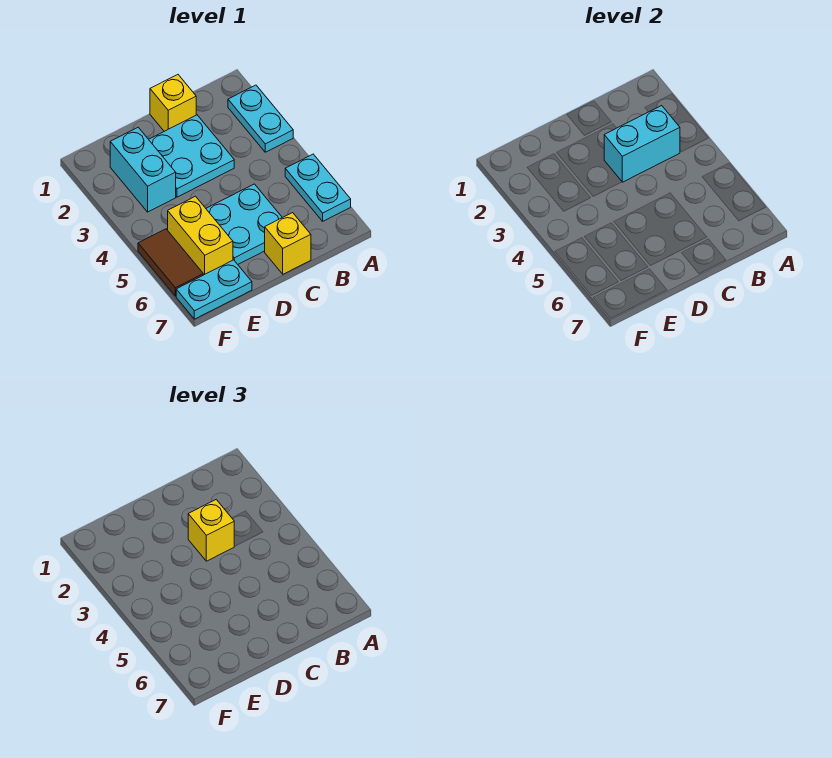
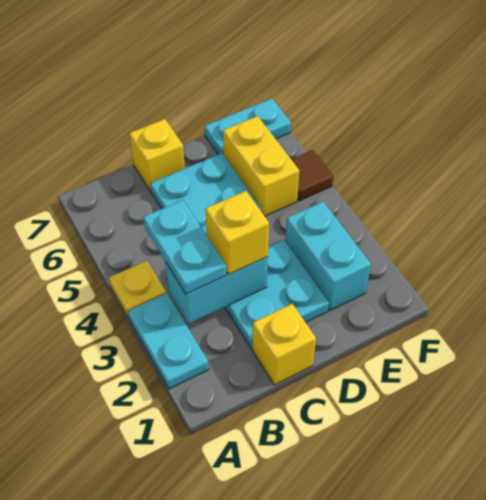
none -> yellow 1x1 plate [109,261,166,318]
cyan 1x2 plate [285,154,351,221] -> cyan 1x2 plate moved to [143,200,226,294]
brown 1x2 tile [138,229,203,296] -> brown 1x1 tile [291,150,333,201]

